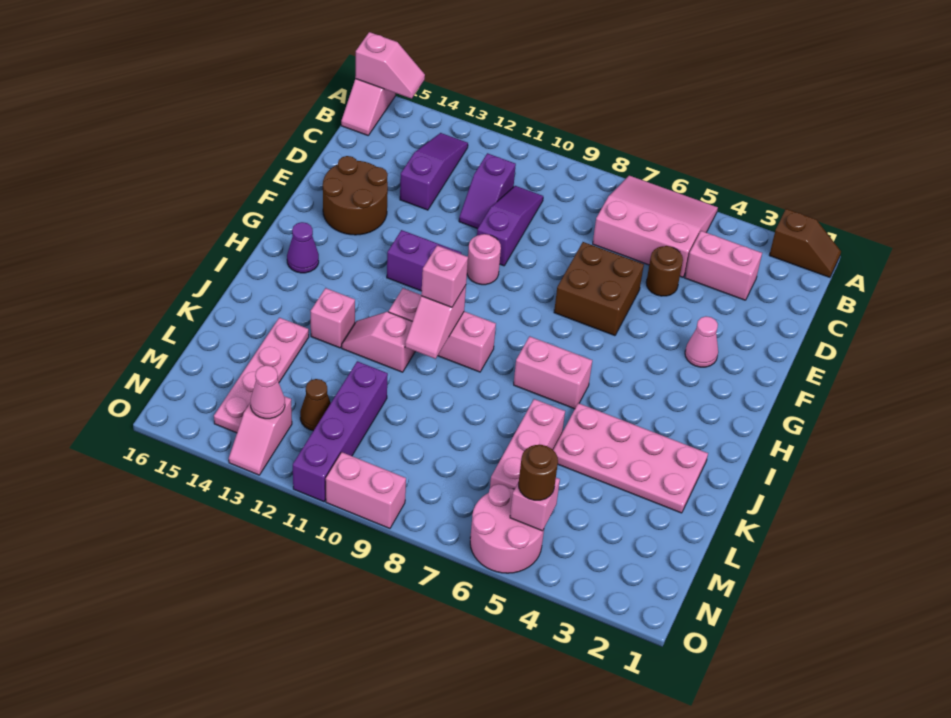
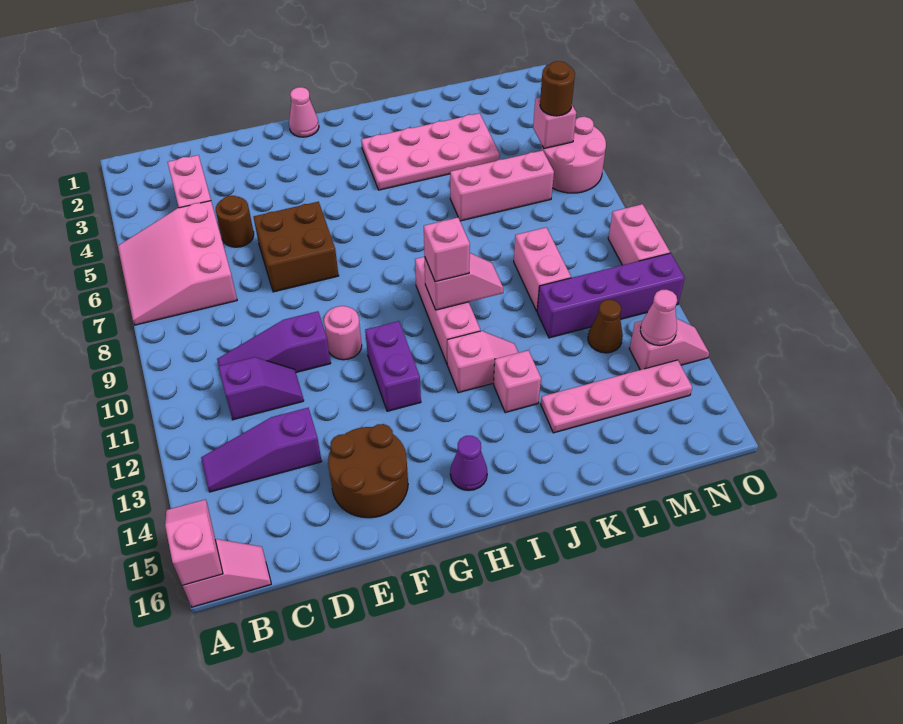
brown 1x2 slope [769,209,841,277] -> none
pink 1x1 cone [685,316,718,367] -> pink 1x1 cone moved to [289,87,319,137]
pink 1x2 brick [514,336,592,409] -> pink 1x2 brick moved to [514,227,571,311]
pink 2x4 plate [553,403,708,513] -> pink 2x4 plate turned to [361,113,500,190]
pink 1x2 slope [342,312,415,372] -> pink 1x2 slope turned to [447,331,518,393]

